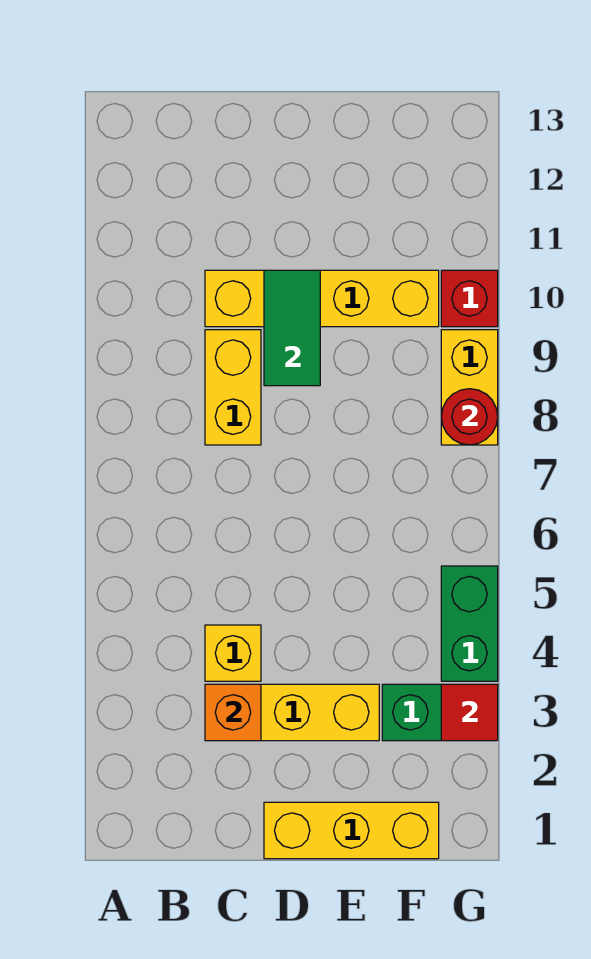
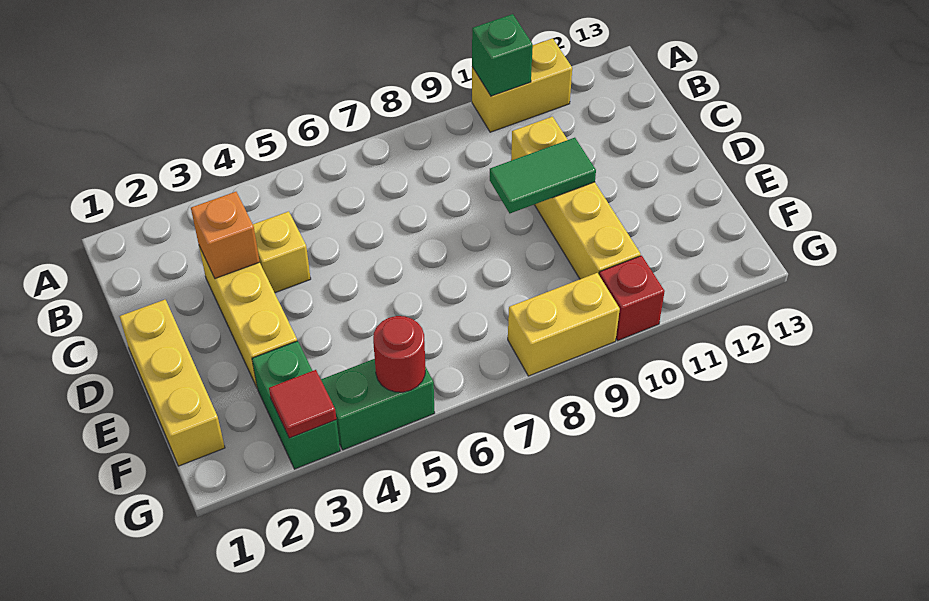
none -> green 1x1 brick [472,14,533,96]
yellow 1x2 brick [205,330,261,445] -> yellow 1x2 brick moved to [472,38,572,132]
red 1x1 round brick [441,389,498,445] -> red 1x1 round brick moved to [373,316,425,392]

